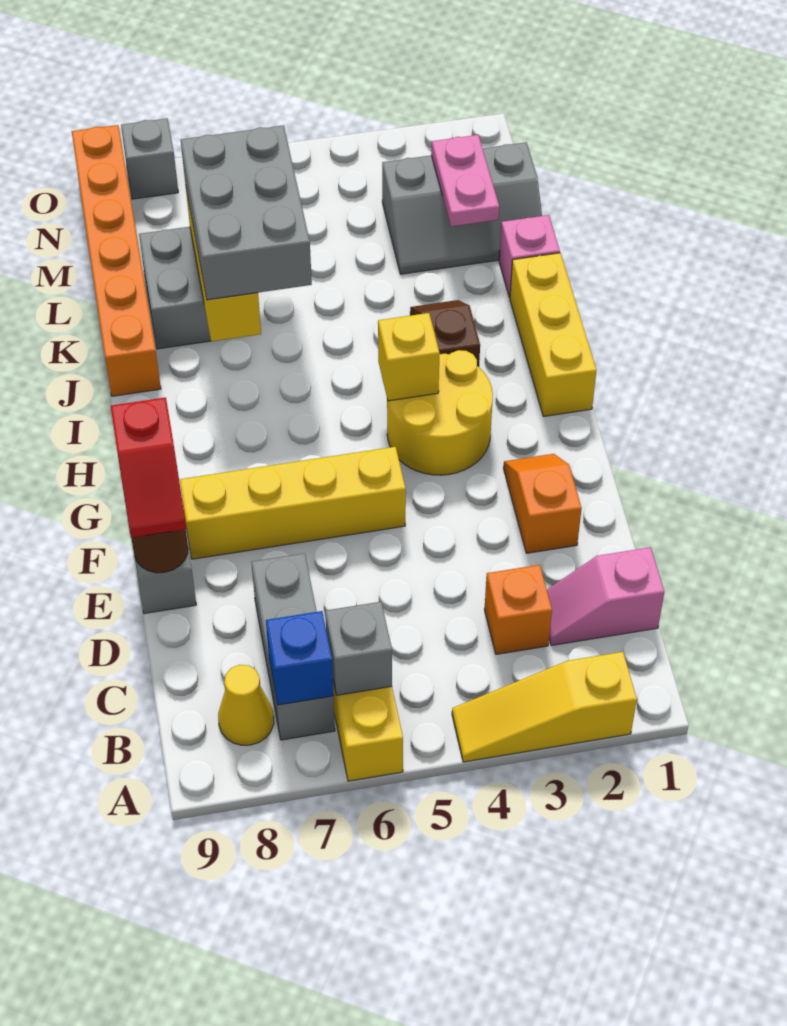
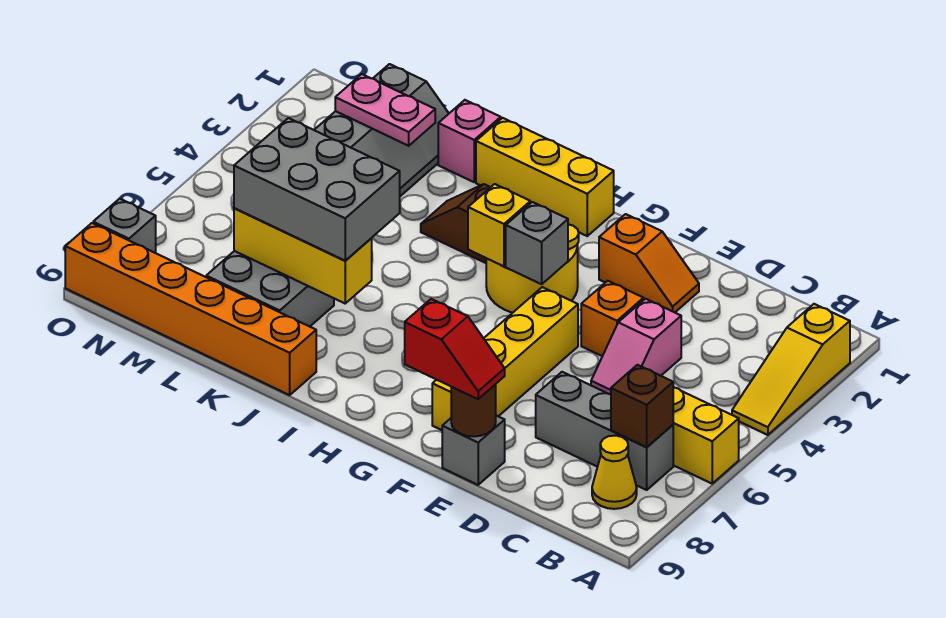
grey 1x1 brick [325,602,392,695] -> grey 1x1 brick moved to [506,202,568,284]
blue 1x1 brick [266,611,334,705] -> brown 1x1 brick [611,365,673,447]
pink 1x2 slope [547,547,664,646] -> pink 1x2 slope moved to [591,299,681,394]
orange 1x1 brick [484,565,552,654] -> orange 1x1 brick moved to [581,281,644,356]
orange 1x2 slope [504,454,582,553] -> orange 1x2 slope turned to [599,214,699,312]

